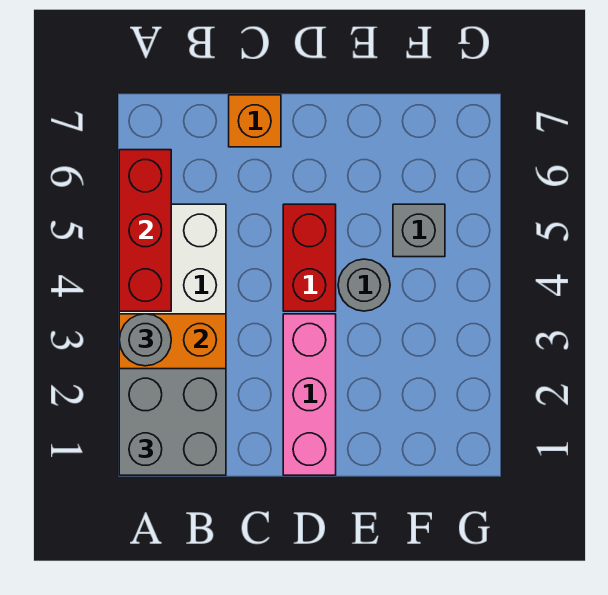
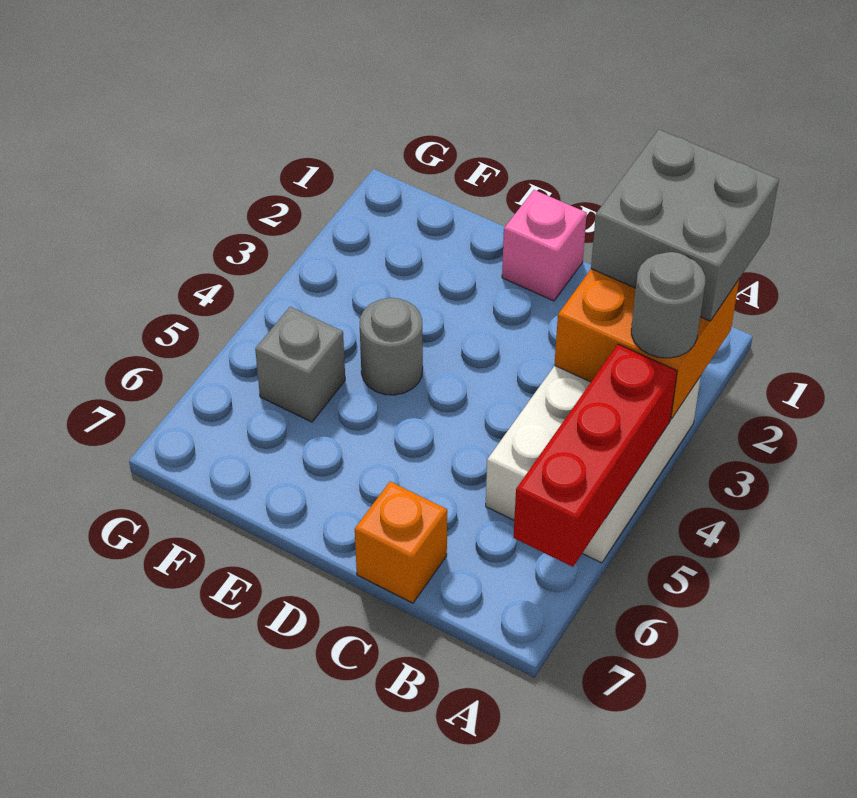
pink 1x3 brick [283,314,336,475] -> pink 1x1 brick [502,190,587,301]
red 1x2 brick [283,204,336,311] -> none

